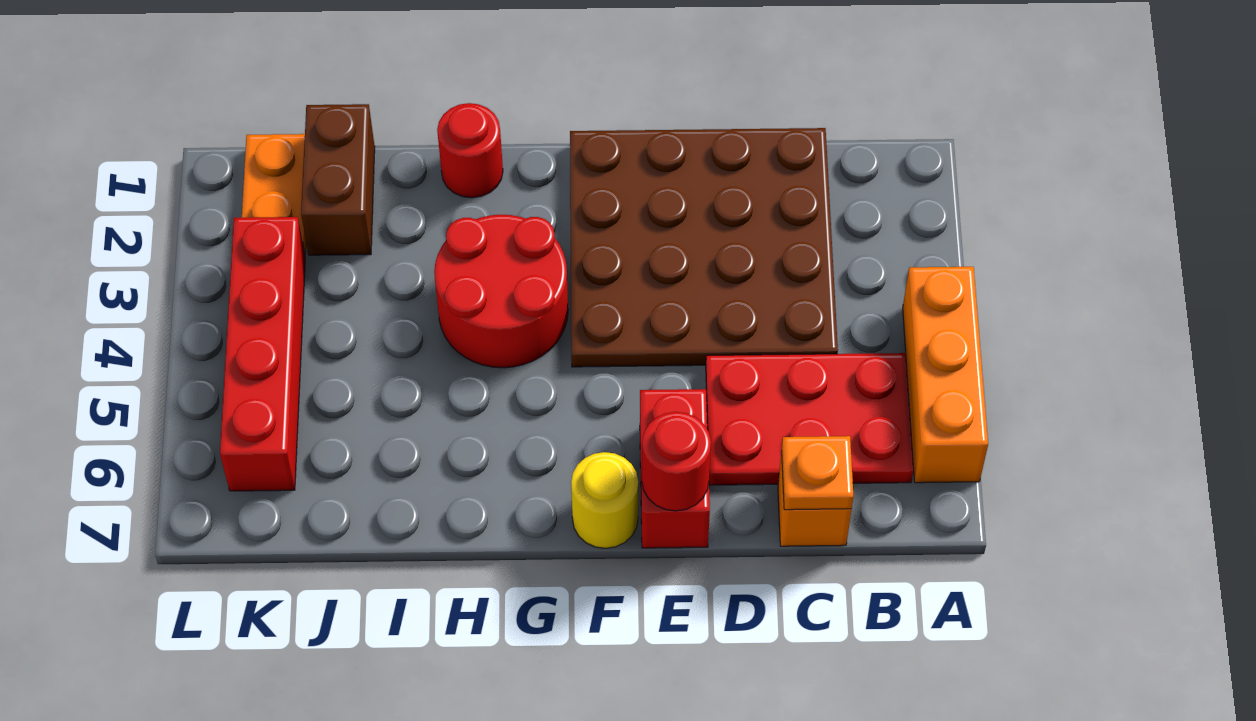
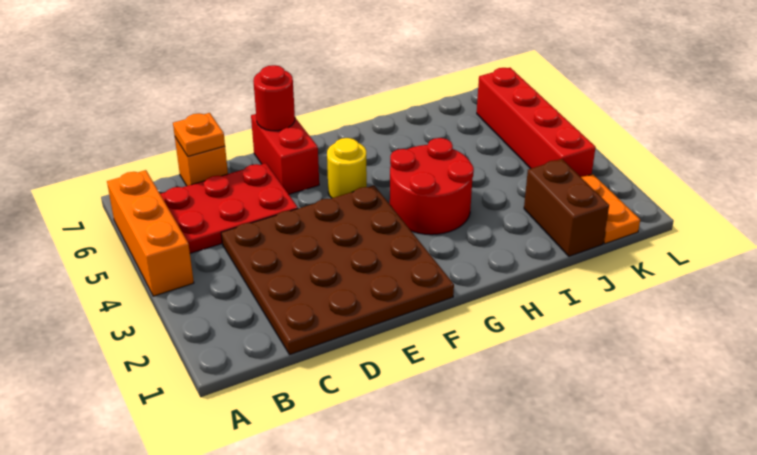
yellow 1x1 round brick [571,452,638,548] -> yellow 1x1 round brick moved to [327,138,367,198]
red 1x1 round brick [437,103,503,198] -> none

